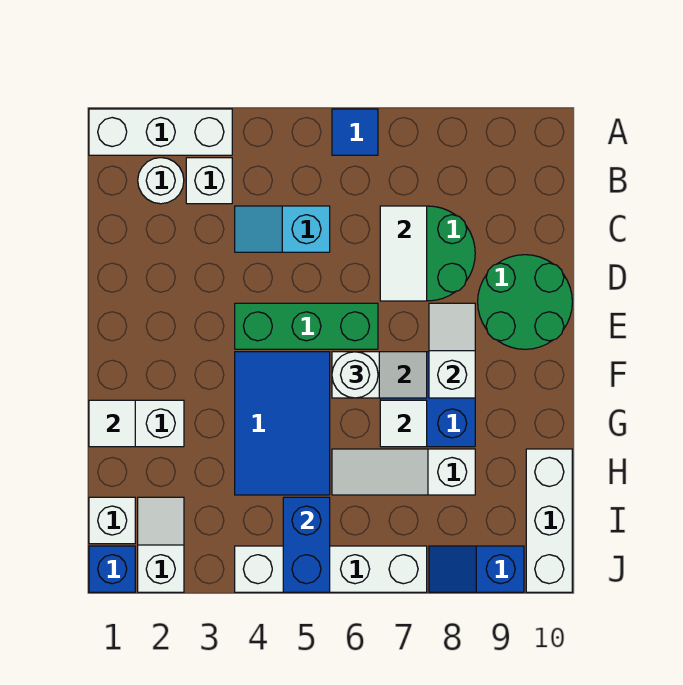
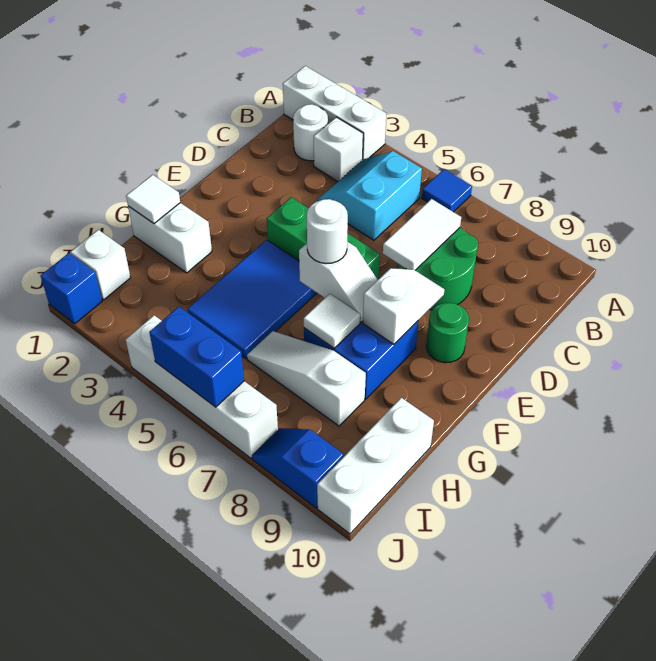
cyan 1x2 slope [235,206,330,252] -> cyan 2x2 slope [318,151,422,240]
green 2x2 round brick [478,255,572,349] -> green 1x1 round brick [426,303,469,363]
white 1x2 slope [138,497,184,592] -> none
blue 1x2 brick [283,497,330,592] -> blue 1x2 brick turned to [149,307,244,407]

